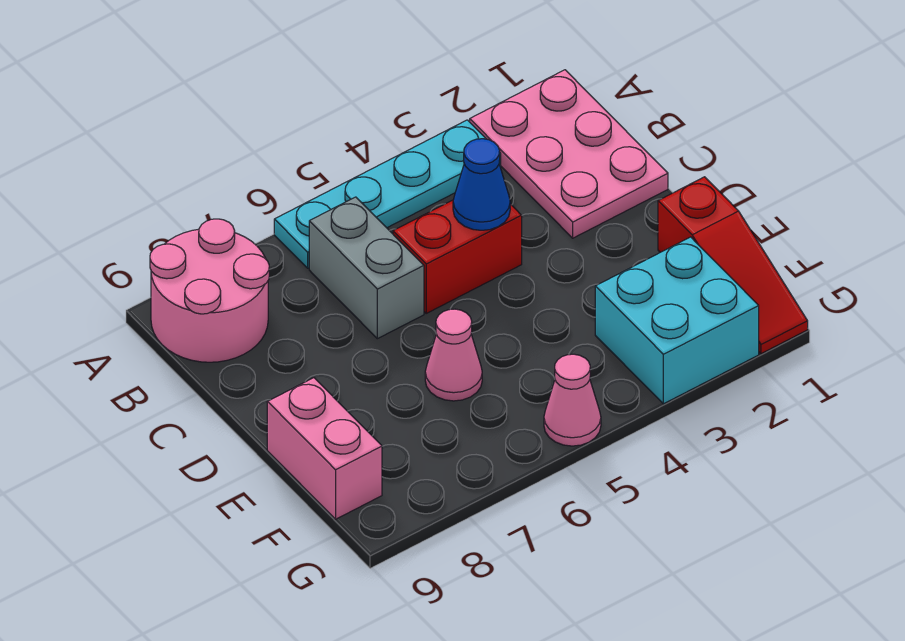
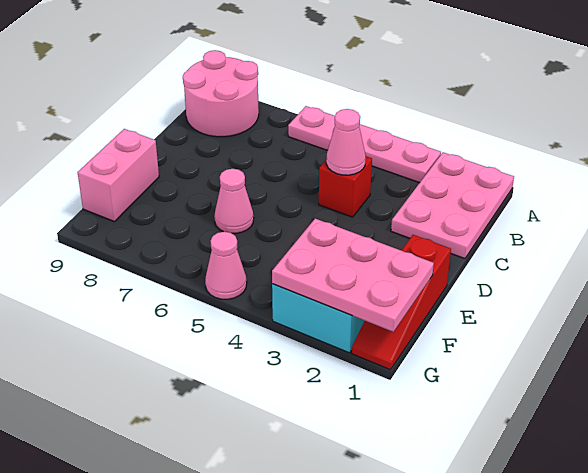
cyan 1x4 plate [274,120,501,268] -> pink 1x4 plate [288,106,441,183]
grey 1x2 brick [309,197,424,339] -> none
red 1x2 brick [393,200,522,313] -> red 1x1 brick [319,156,372,217]
blue 1x1 cone [453,139,510,230] -> pink 1x1 cone [326,109,366,175]
none -> pink 2x3 plate [272,219,434,332]

